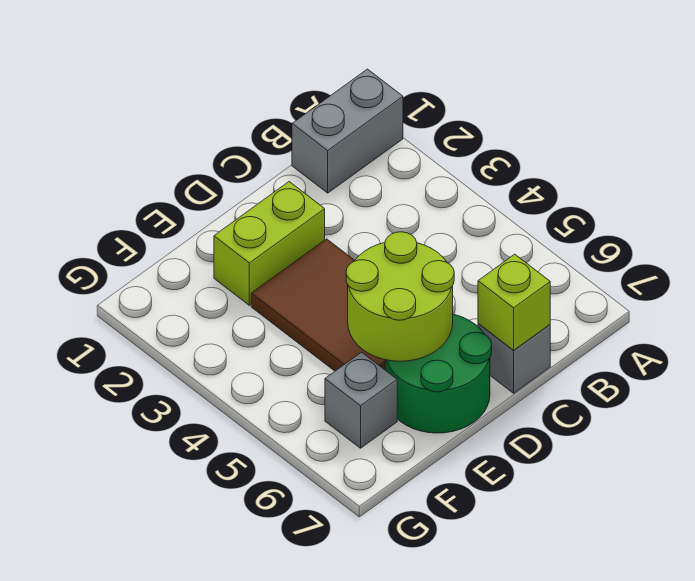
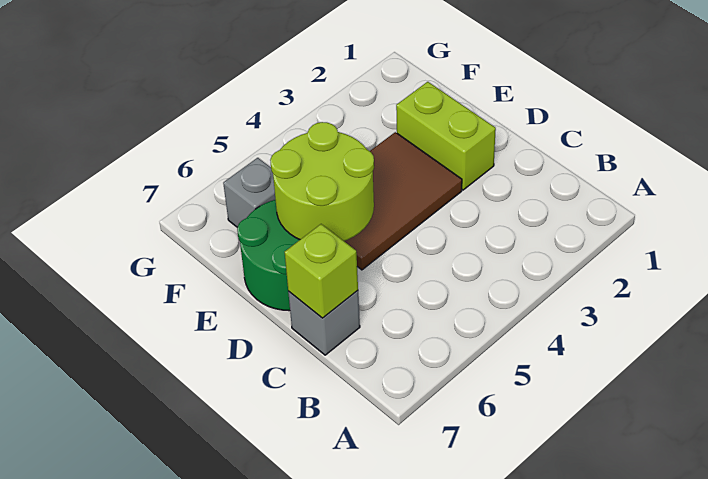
grey 1x2 brick [292,69,403,193] -> none

